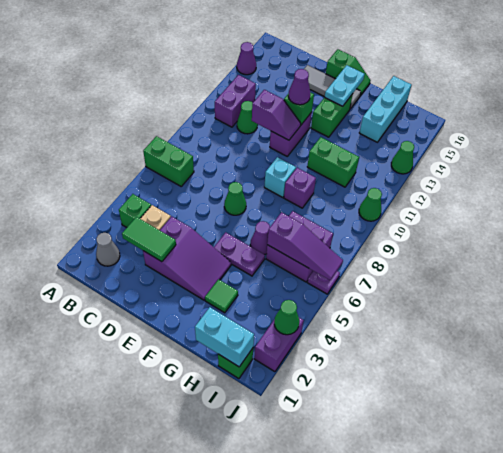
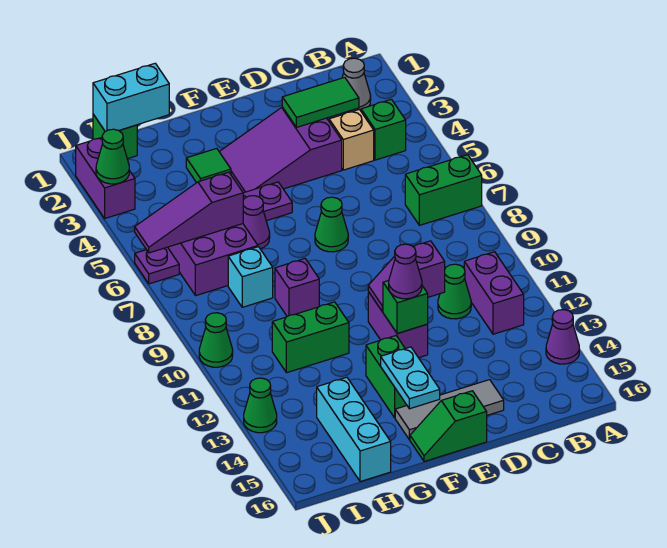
cyan 1x1 brick [264,157,296,198] -> cyan 1x1 brick moved to [228,247,273,307]

